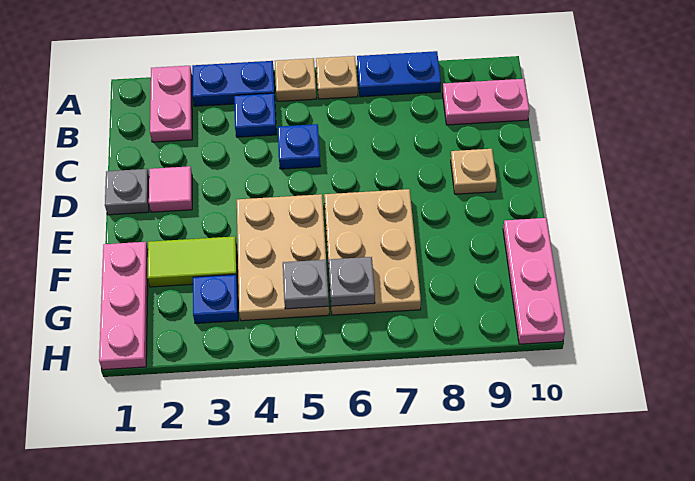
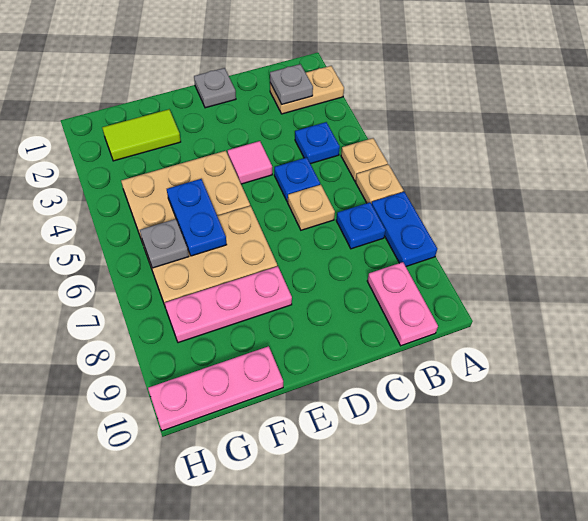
pink 1x2 plate [150,66,192,142] -> tan 1x2 plate [270,66,344,114]
blue 1x2 plate [192,61,275,106] -> blue 1x2 plate moved to [167,179,227,256]
pink 1x1 tile [149,166,192,212] -> pink 1x1 tile moved to [228,141,272,184]
tan 1x1 plate [451,149,497,194] -> tan 1x1 plate moved to [288,185,335,230]
pink 1x3 plate [99,242,148,370] -> pink 1x3 plate moved to [165,266,292,343]
lime 1x2 tile [147,236,237,287] -> lime 1x2 tile turned to [102,109,181,161]
blue 1x1 plate [193,275,238,323] -> blue 1x1 plate moved to [336,202,386,249]
grey 1x1 plate [283,260,329,309] -> grey 1x1 plate moved to [270,64,313,104]

